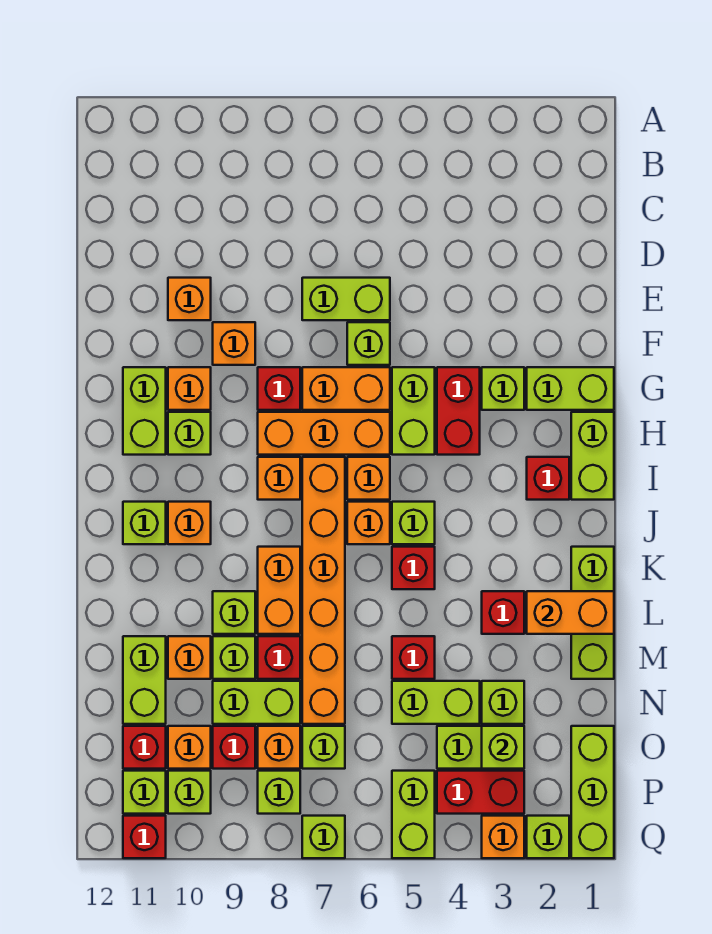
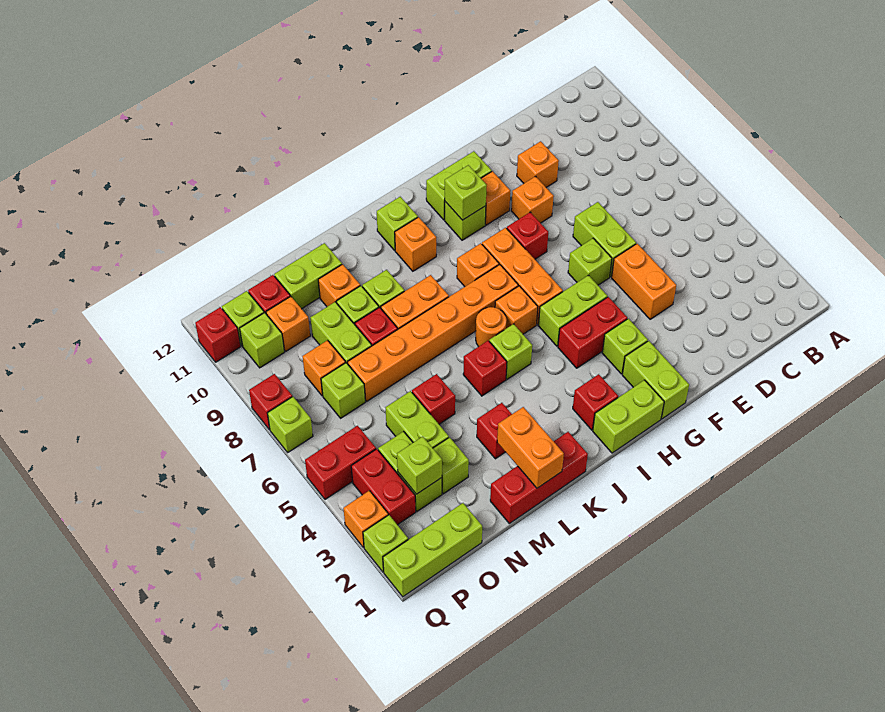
orange 1x2 brick [302,367,390,410] -> orange 1x2 brick moved to [612,244,676,319]
orange 1x1 brick [347,502,390,544] -> orange 1x1 round brick [476,307,506,347]
lime 1x3 brick [571,547,614,679] -> red 1x3 brick [490,432,588,524]
red 1x1 brick [213,726,255,769] -> red 1x1 brick moved to [249,374,292,430]
lime 1x2 brick [392,771,435,858] -> red 1x2 brick [305,426,376,499]
lime 1x1 brick [258,771,300,814] -> lime 1x1 brick moved to [445,165,487,220]

